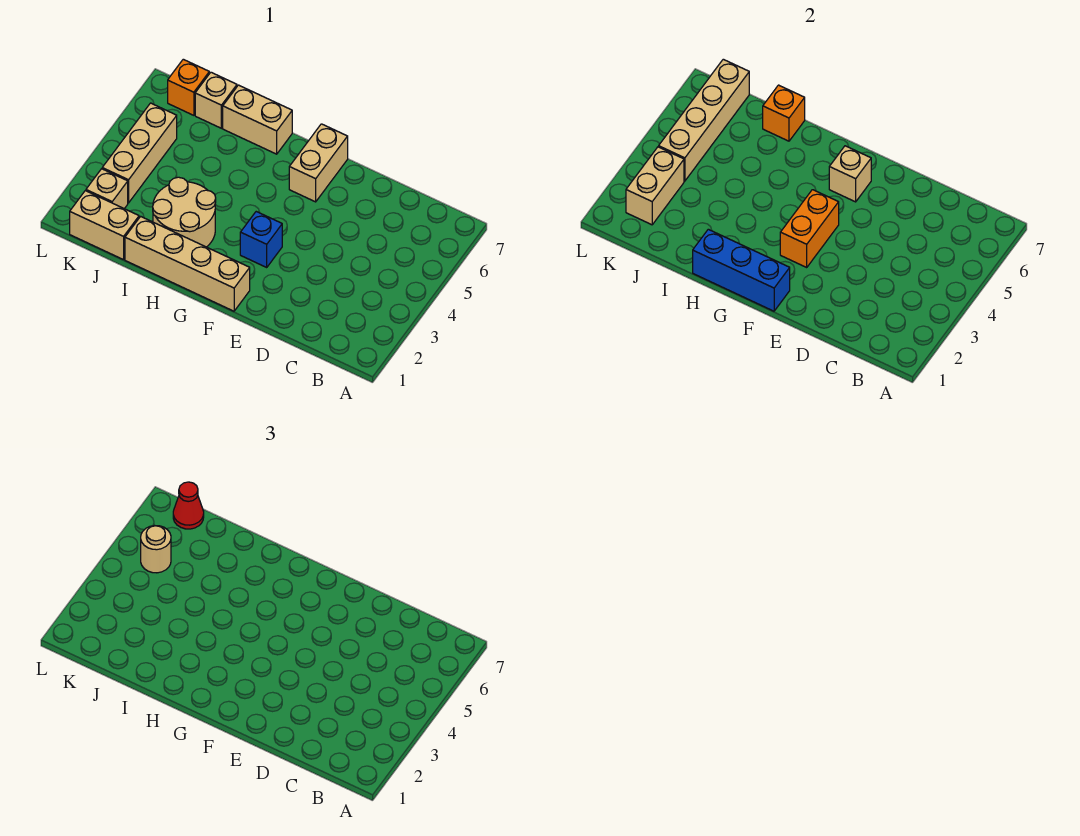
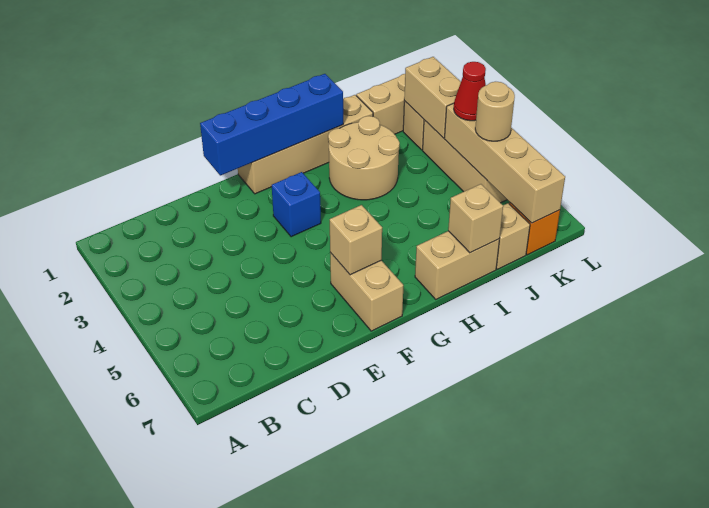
blue 1x3 brick [693,229,790,311] -> blue 1x4 brick [200,74,343,175]
orange 1x2 brick [780,190,839,267] -> none
orange 1x1 brick [763,85,805,141] -> tan 1x1 brick [448,184,503,253]
red 1x1 cone [173,482,204,529] -> red 1x1 cone moved to [454,62,486,121]

